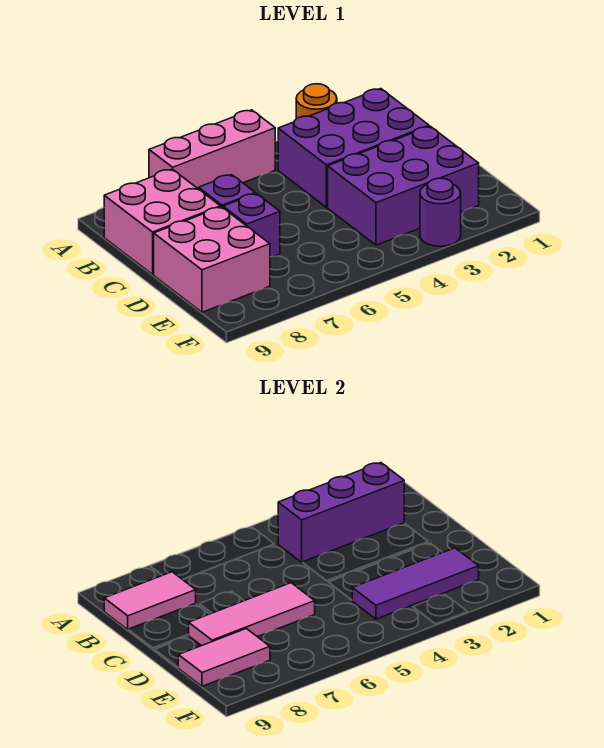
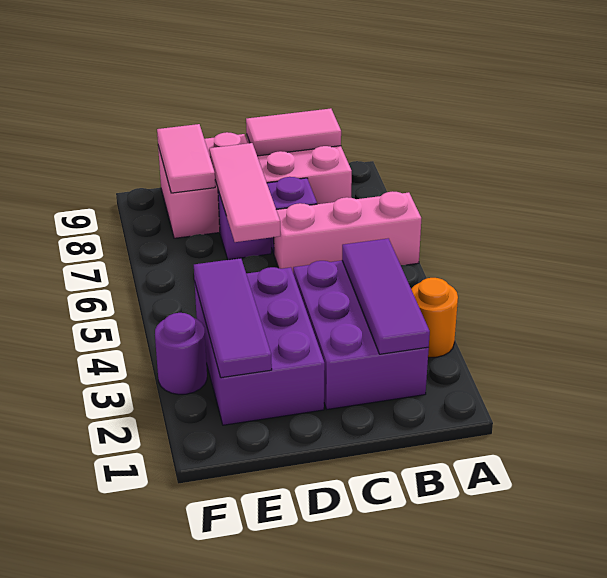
pink 1x3 brick [149,110,275,189] -> pink 1x3 brick turned to [274,191,421,271]
purple 1x3 brick [278,463,404,562] -> purple 1x3 tile [342,238,430,354]
pink 1x2 tile [104,572,196,630] -> pink 1x2 tile turned to [246,108,341,156]

